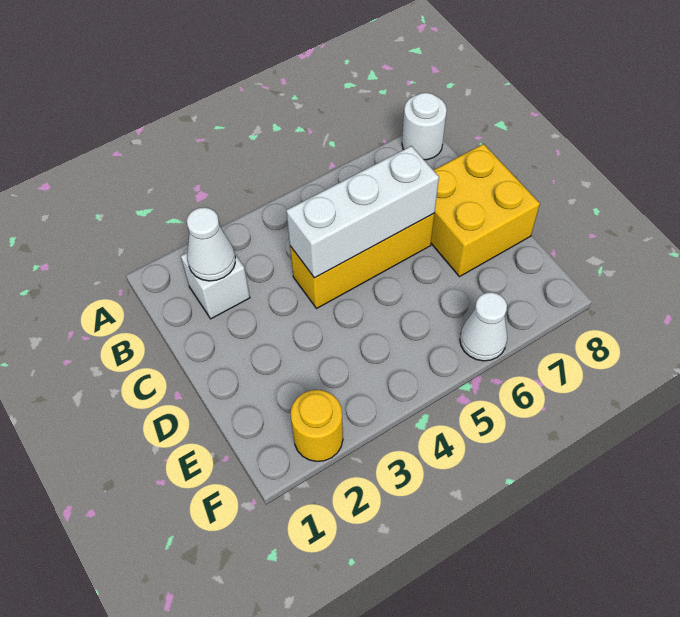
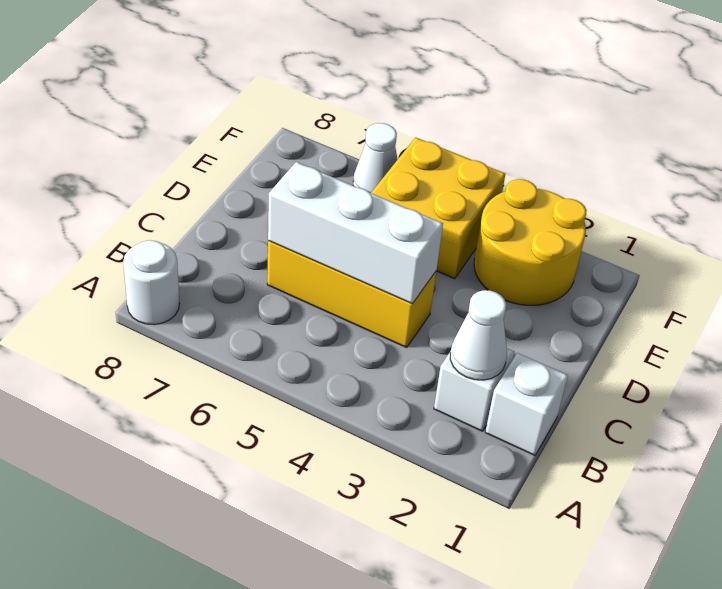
none -> white 1x1 brick [485,353,568,455]
yellow 2x2 brick [431,144,540,277] -> yellow 2x2 brick moved to [371,137,505,279]
yellow 1x1 round brick [291,390,343,461] -> yellow 2x2 round brick [474,179,587,305]

